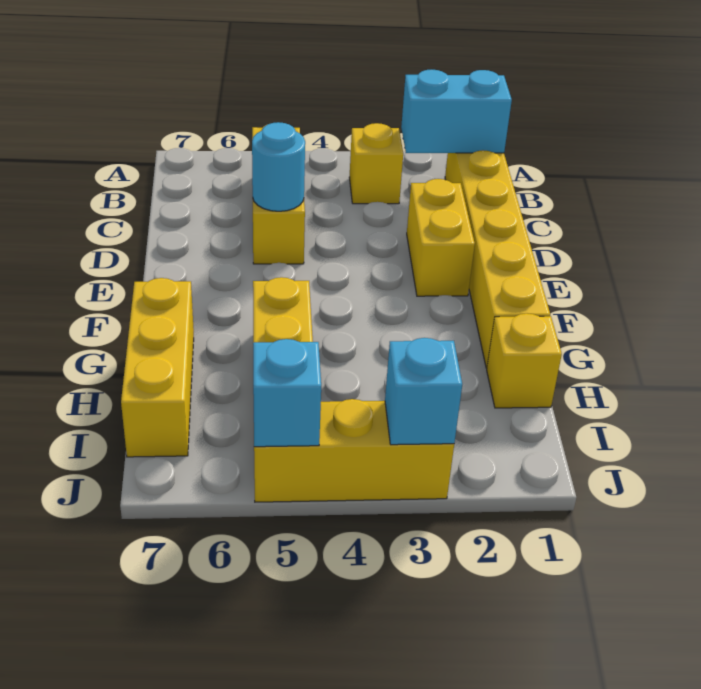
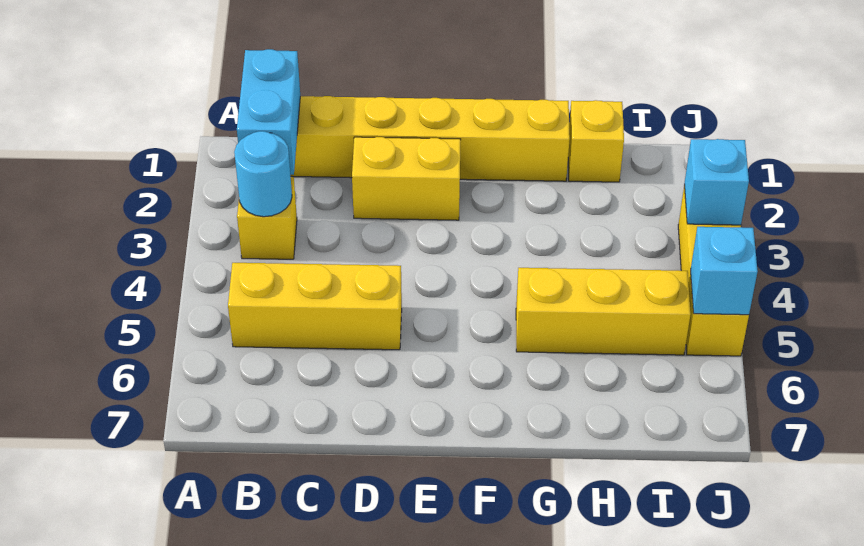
cyan 1x1 round brick [252,122,305,211] -> cyan 1x1 round brick moved to [234,131,292,217]
yellow 1x3 brick [121,278,194,457] -> none

